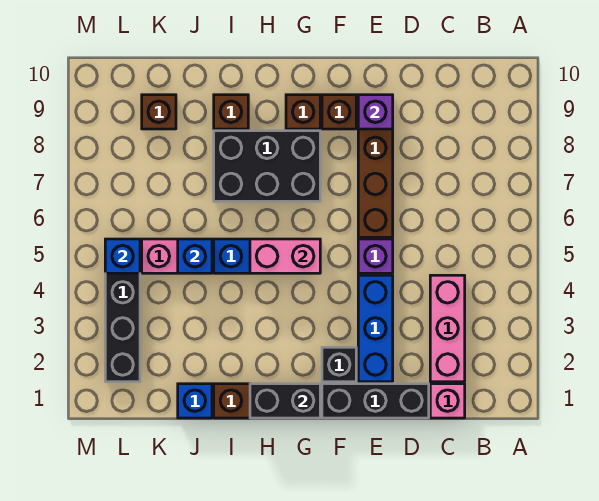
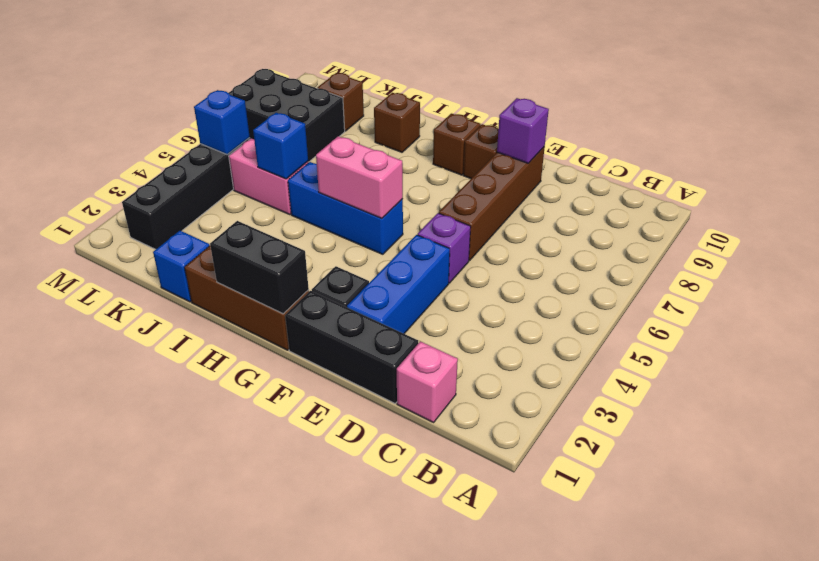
pink 1x3 brick [430,275,465,382] -> none
black 2x3 brick [214,131,320,201] -> black 2x3 brick moved to [229,69,345,162]

